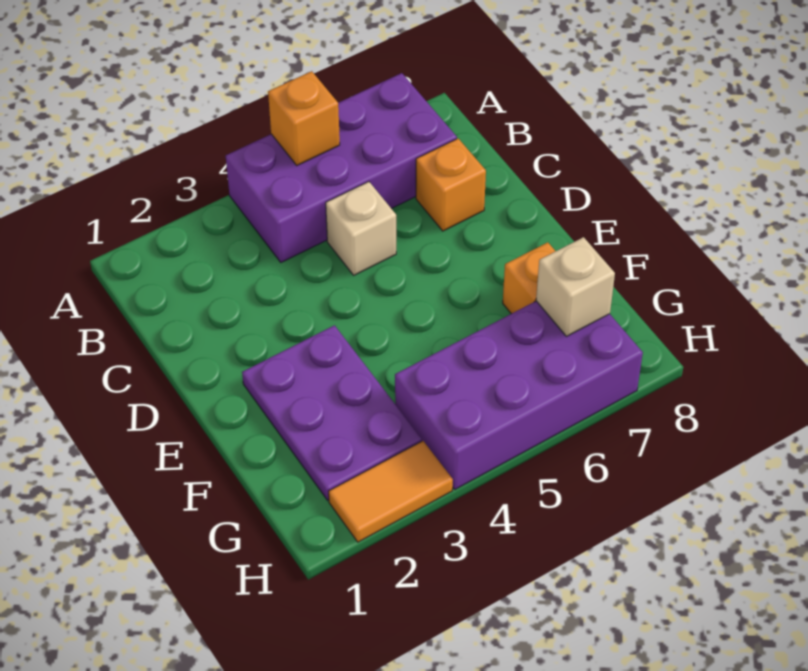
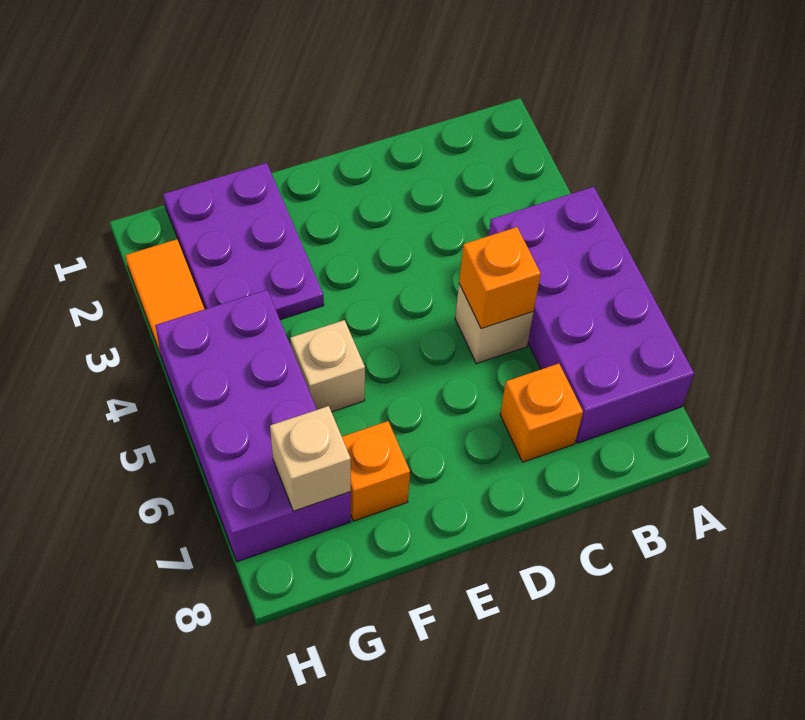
orange 1x1 brick [268,71,340,165] -> orange 1x1 brick moved to [459,227,541,329]
purple 2x3 plate [242,325,422,500] -> purple 2x3 plate turned to [163,163,324,320]
none -> tan 1x1 brick [290,320,365,412]

